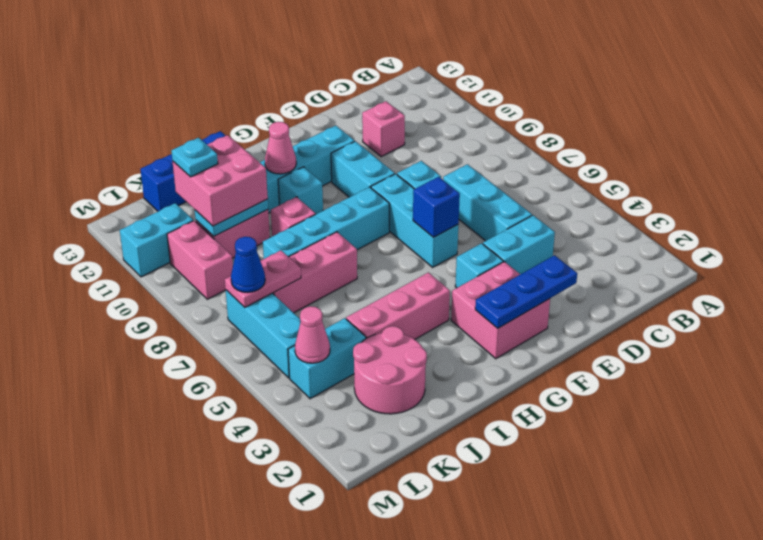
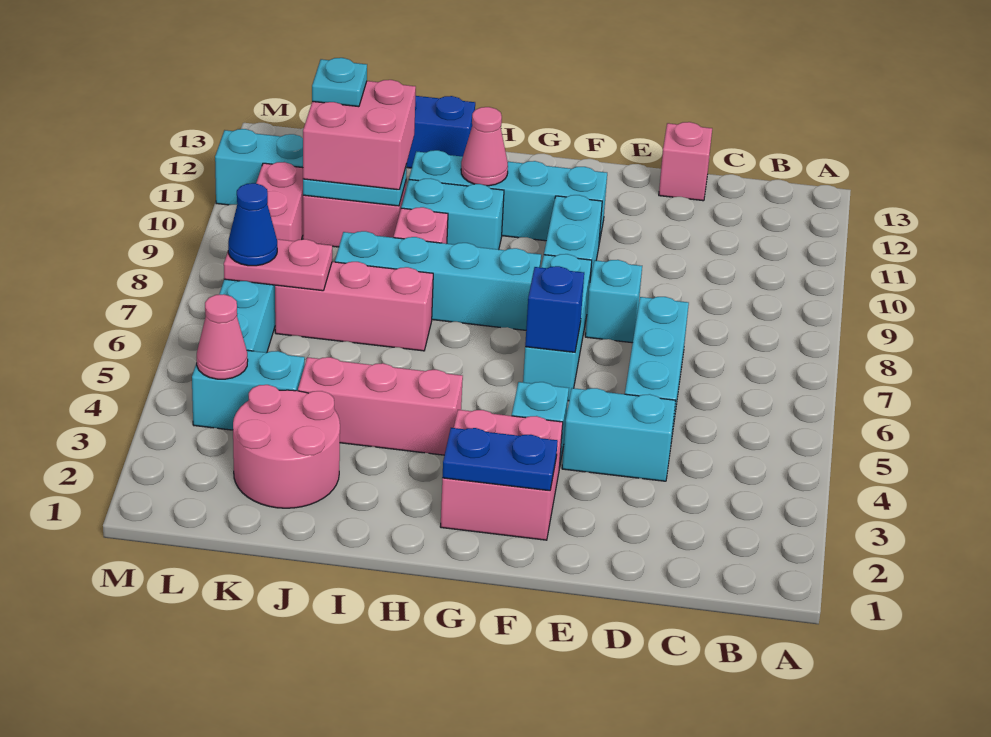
pink 1x1 brick [362,101,405,157] -> pink 1x1 brick moved to [659,122,712,201]
blue 1x3 plate [475,255,577,328] -> blue 1x2 plate [442,428,558,491]
cyan 1x1 brick [278,167,323,214] -> cyan 1x2 brick [401,179,504,250]

